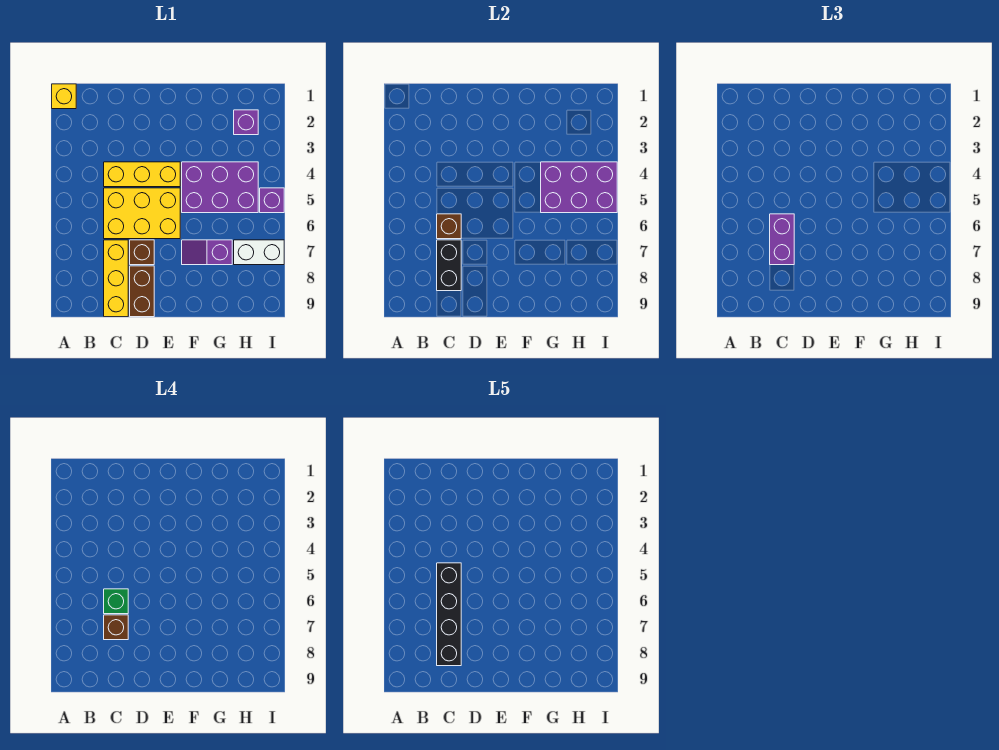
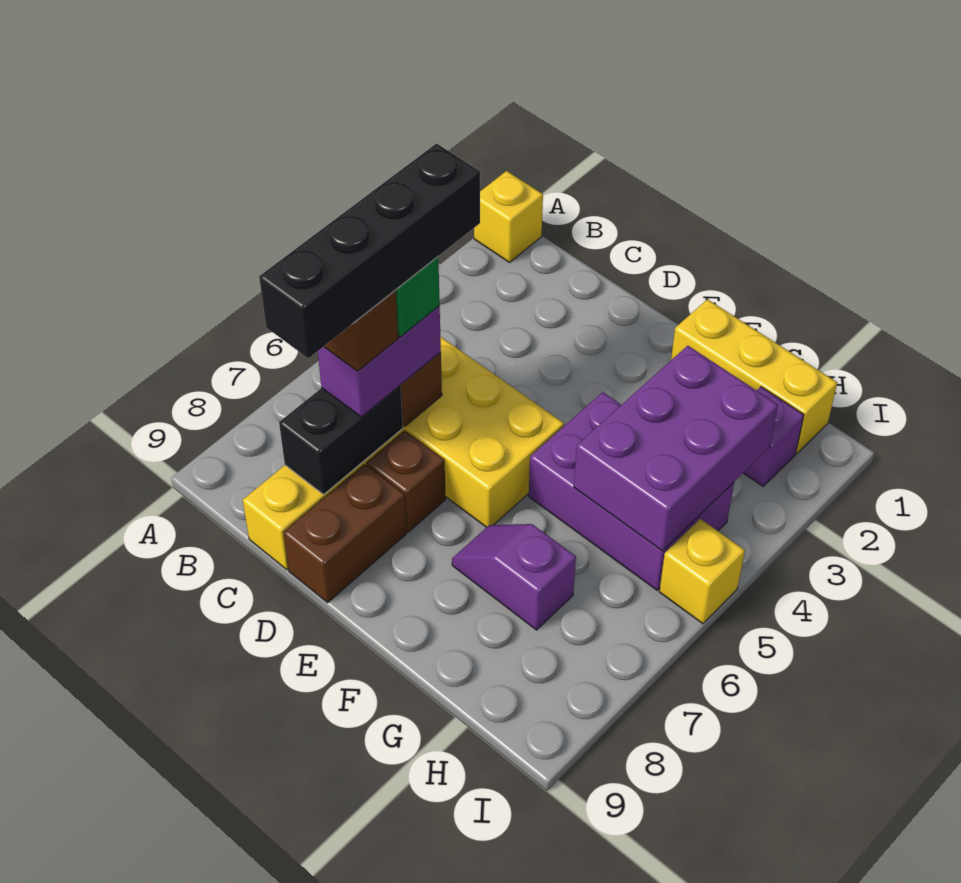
yellow 1x3 brick [104,162,180,187] -> yellow 1x3 brick moved to [671,299,837,454]
purple 2x3 brick [541,162,617,213] -> purple 2x3 brick turned to [574,346,778,551]
white 1x2 brick [234,240,284,265] -> none
purple 1x1 brick [260,188,284,213] -> yellow 1x1 brick [659,519,745,624]

